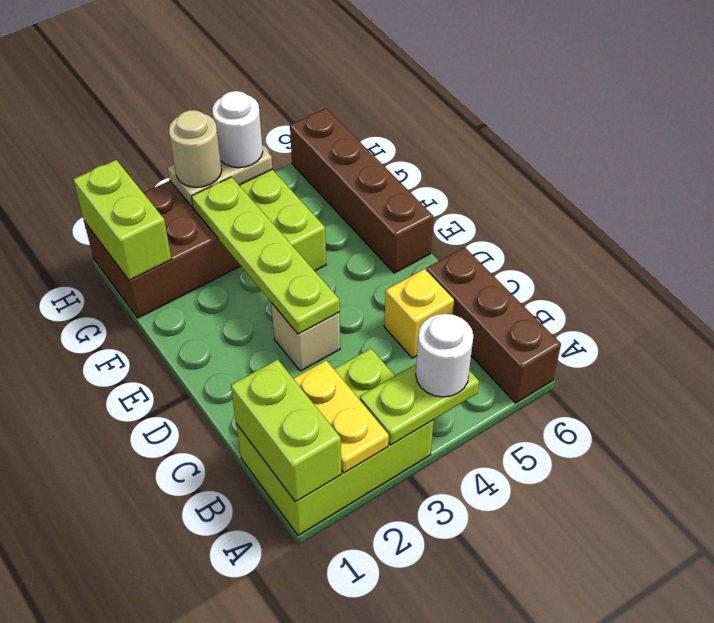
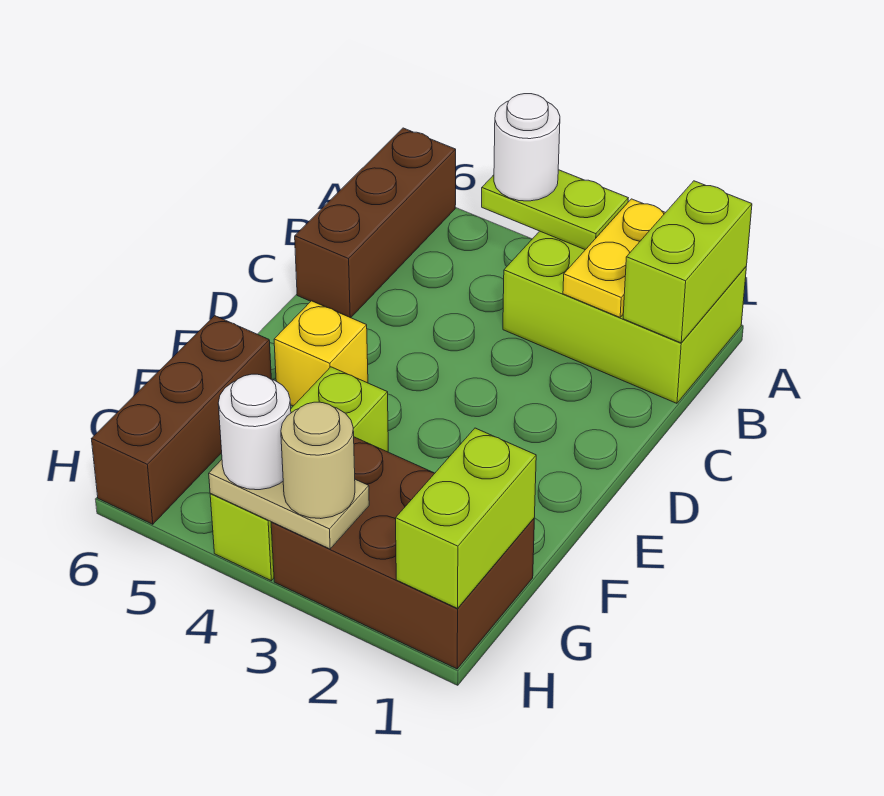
yellow 1x1 brick [384,269,454,358] -> yellow 1x1 brick moved to [274,301,368,406]
tan 1x1 brick [271,303,340,371] -> none
lime 1x4 plate [192,177,340,334] -> none
brown 1x4 brick [290,108,433,273] -> brown 1x3 brick [92,316,271,524]

